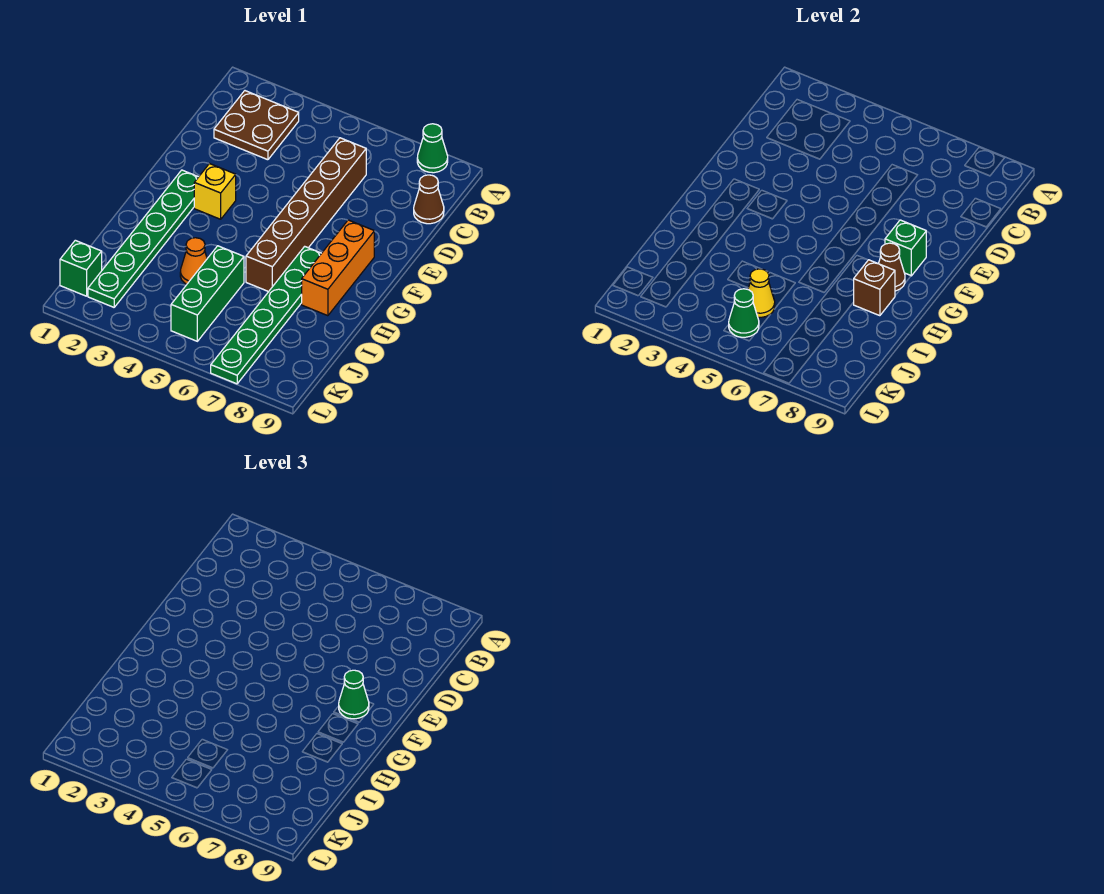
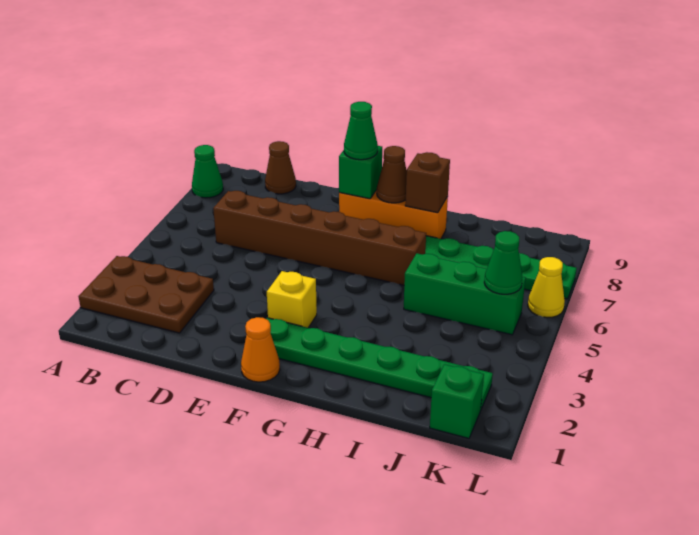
brown 2x2 plate [214,91,299,160] -> brown 2x3 plate [78,256,214,333]
orange 1x1 cone [180,238,207,284] -> orange 1x1 cone moved to [241,317,280,382]
yellow 1x1 cone [748,269,775,317] -> yellow 1x1 cone moved to [528,257,565,318]

